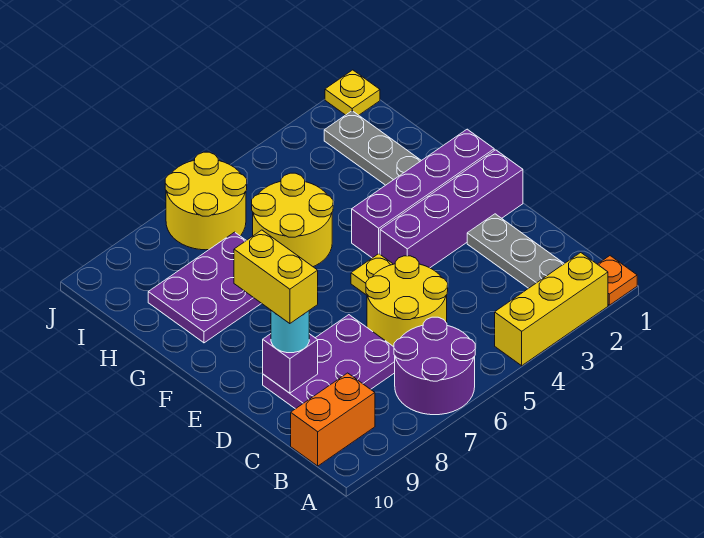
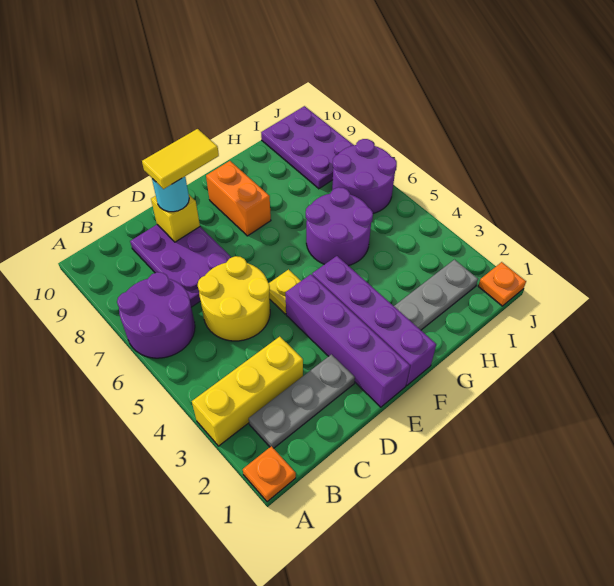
yellow 1x3 brick [495,253,608,366] -> yellow 1x3 brick turned to [192,337,303,446]
orange 1x2 brick [291,373,375,466] -> orange 1x2 brick moved to [206,161,271,236]
purple 1x1 brick [263,334,318,393] -> yellow 1x1 brick [151,195,200,242]
yellow 1x2 brick [234,230,318,324] -> yellow 1x2 tile [142,129,219,189]
yellow 2x2 round brick [252,173,333,267] -> purple 2x2 round brick [306,187,373,266]
purple 2x3 plate [148,232,261,343] -> purple 2x3 plate moved to [261,106,353,189]
yellow 2x2 round brick [165,152,247,250] -> purple 2x2 round brick [332,139,397,213]
yellow 1x1 plate [325,70,380,115] -> orange 1x1 plate [478,262,526,306]

